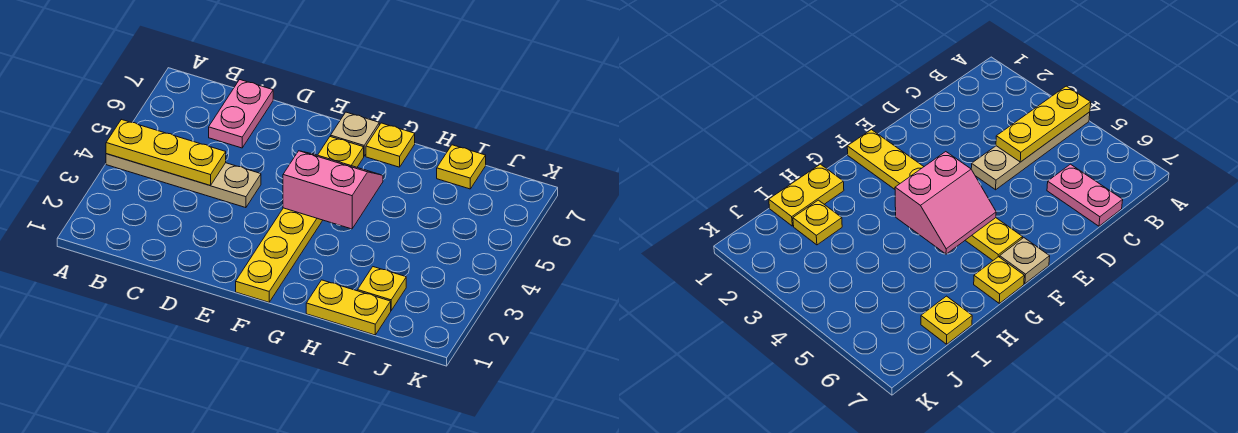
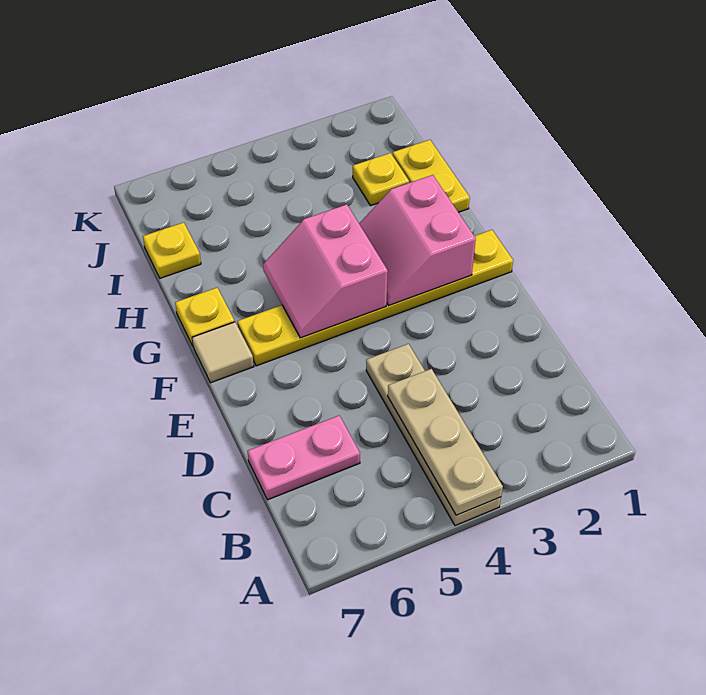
yellow 1x3 plate [106,119,226,185] -> tan 1x3 plate [388,369,503,515]
none -> pink 2x2 slope [359,175,476,305]
tan 1x1 plate [331,112,379,156] -> tan 1x1 tile [192,322,254,383]

